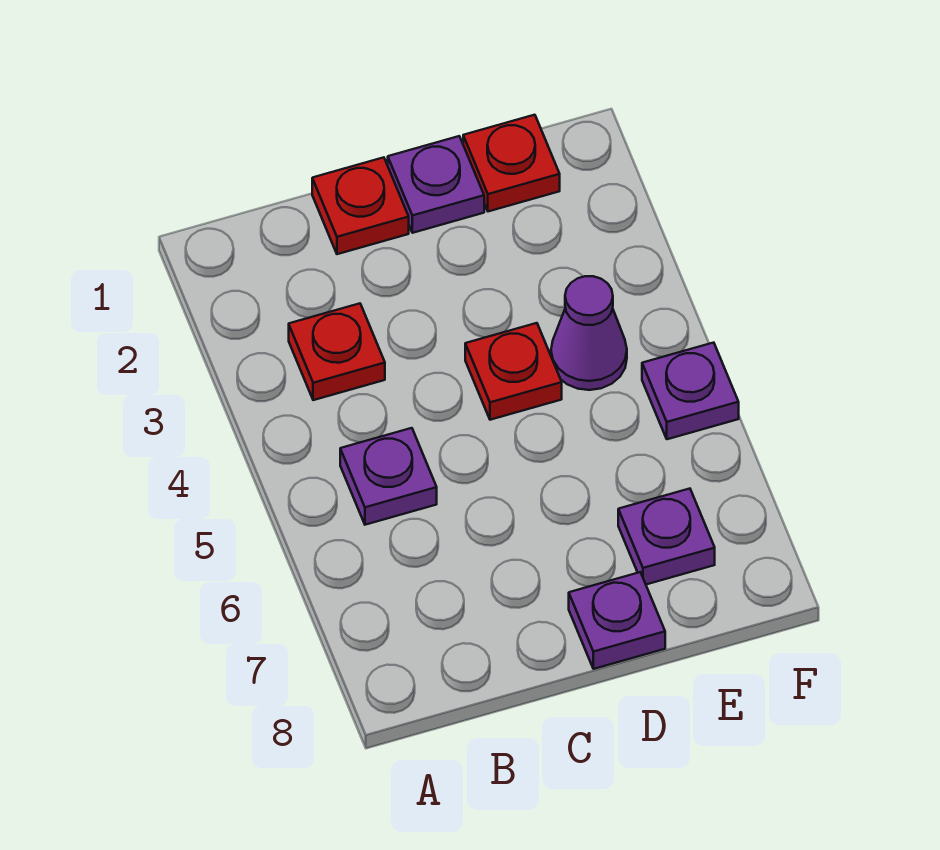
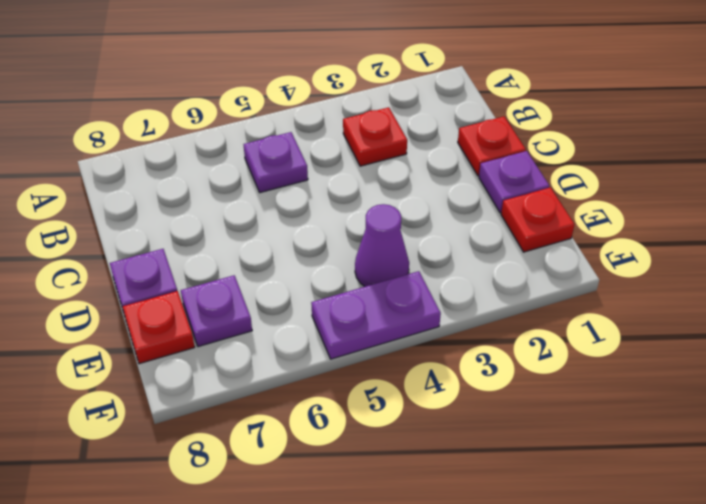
red 1x1 plate [465,323,562,420] -> red 1x1 plate moved to [122,291,195,364]
purple 1x1 plate [642,343,739,439] -> purple 1x2 plate [311,271,441,359]

